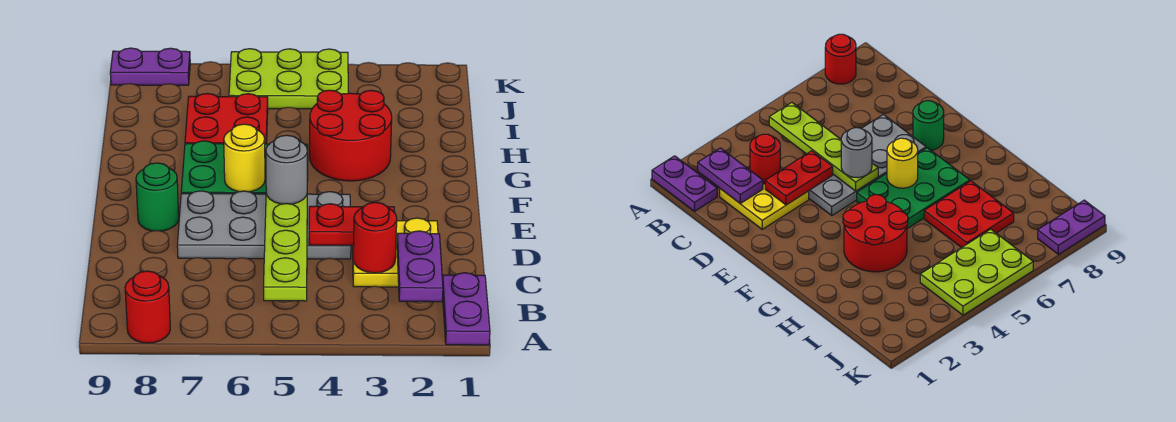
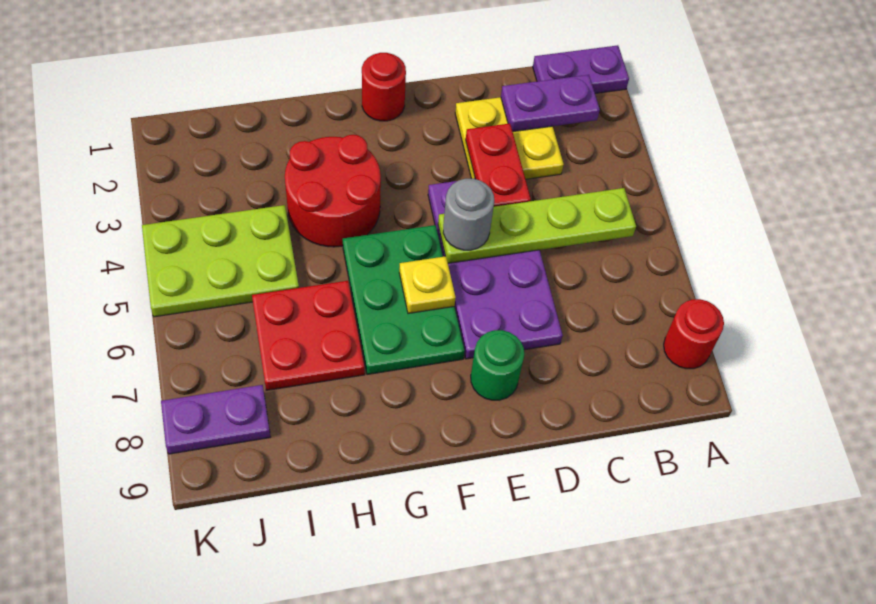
red 1x1 round brick [353,202,397,273] -> red 1x1 round brick moved to [362,53,406,121]
grey 2x4 plate [177,191,351,259] -> purple 2x4 plate [428,178,563,359]
yellow 1x1 round brick [224,124,265,192] -> yellow 1x1 plate [399,256,456,313]
lime 2x3 plate [229,49,348,109] -> lime 2x3 plate turned to [142,205,299,317]
purple 1x2 plate [110,48,190,85] -> purple 1x2 plate turned to [161,385,270,454]

